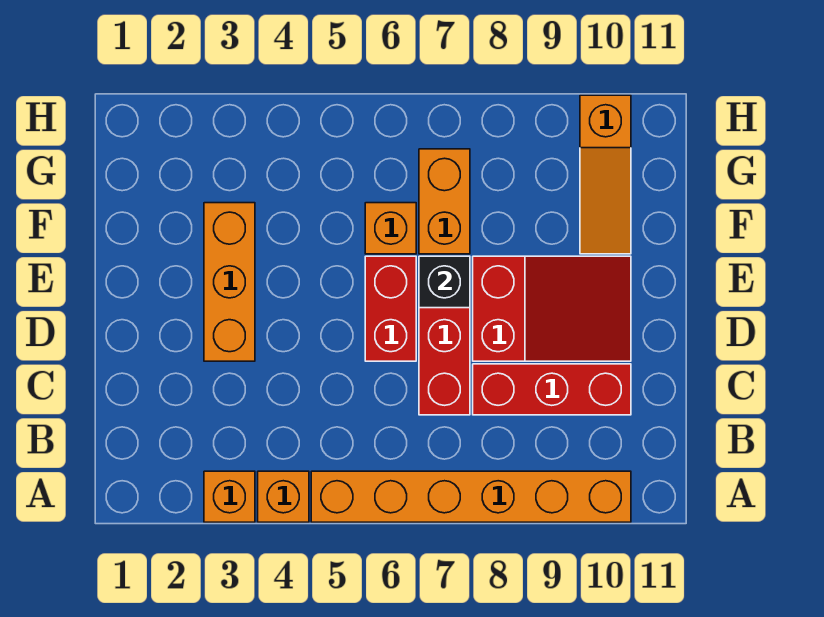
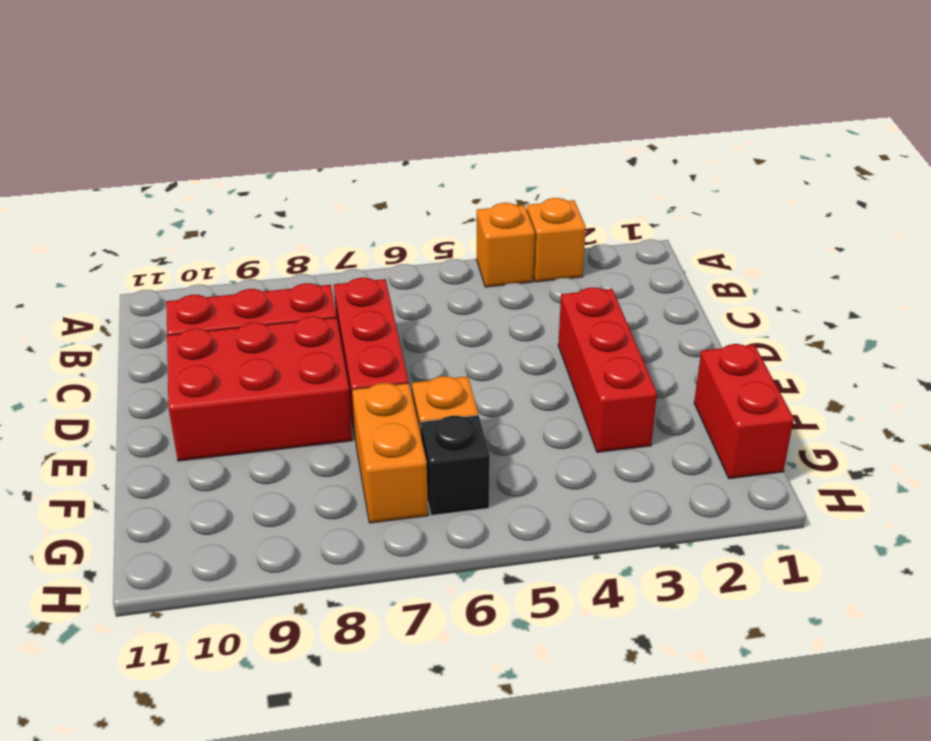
orange 1x6 brick [311,471,631,522] -> none
orange 1x3 brick [204,203,255,361] -> red 1x3 brick [558,288,657,452]
red 1x2 brick [365,256,416,361] -> red 1x2 brick moved to [694,344,794,479]
red 2x3 slope [473,256,631,361] -> red 2x3 brick [167,317,352,461]
black 1x1 brick [419,256,470,308] -> black 1x1 brick moved to [421,415,490,515]
orange 1x3 slope [580,95,631,254] -> none

